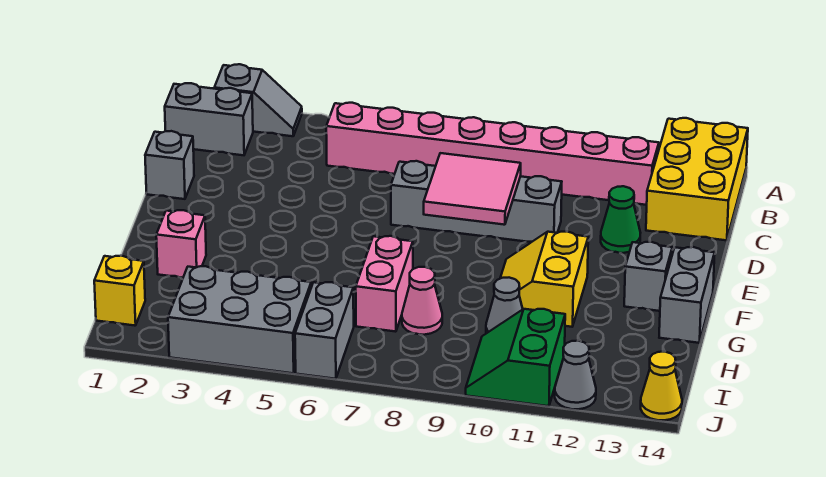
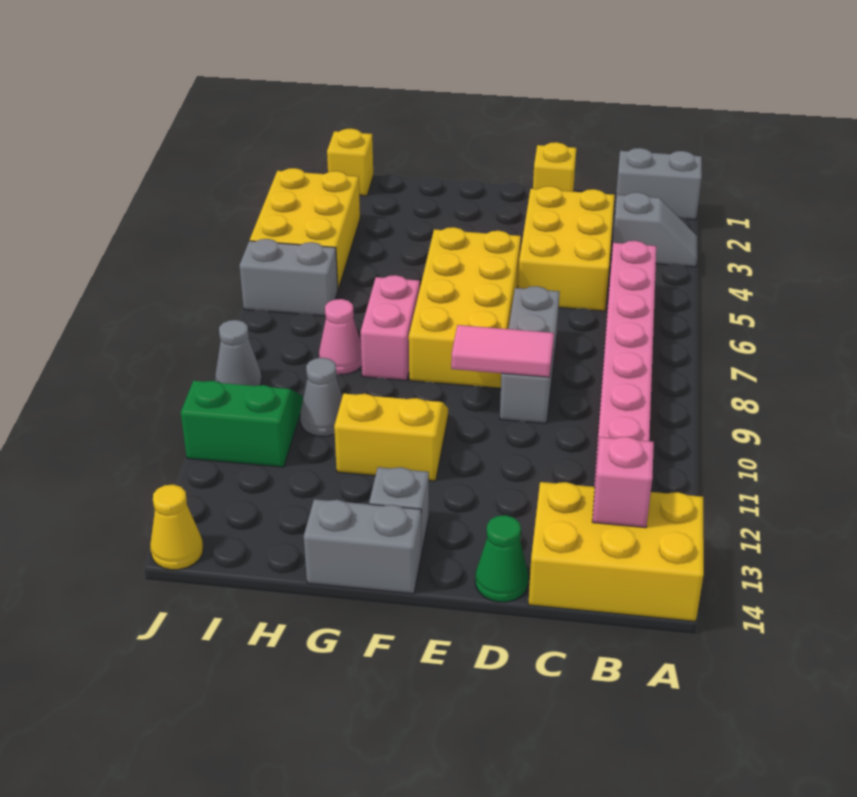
grey 1x2 slope [214,64,302,136] -> grey 1x2 slope turned to [611,192,697,267]
grey 1x2 brick [165,83,253,155] -> grey 1x2 brick turned to [615,148,702,220]
none -> yellow 2x3 brick [518,186,615,311]
grey 1x1 brick [145,131,194,199] -> yellow 1x1 brick [533,142,576,192]
grey 1x4 brick [391,161,562,242] -> grey 1x3 brick [500,286,560,423]
pink 2x2 tile [424,153,521,225] -> pink 1x2 tile [451,325,554,377]
green 1x1 cone [601,186,640,253] -> green 1x1 cone moved to [475,515,528,602]
none -> yellow 2x4 brick [409,227,521,388]
pink 1x1 brick [156,210,206,278] -> pink 1x1 brick moved to [592,437,654,528]
pink 1x2 brick [356,236,413,332] -> pink 1x2 brick turned to [361,275,420,380]
grey 2x3 brick [168,266,311,373] -> yellow 2x3 brick [250,168,360,289]
grey 1x1 cone [555,341,596,409] -> grey 1x1 cone moved to [215,320,262,386]

